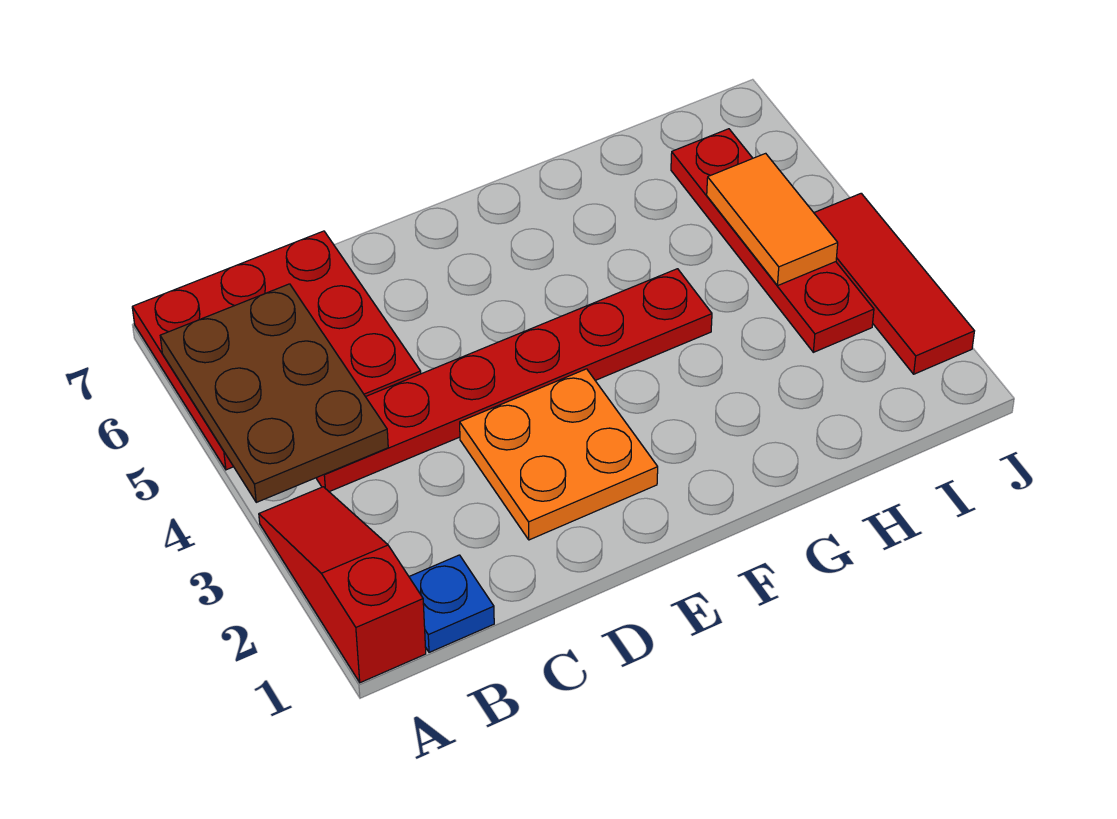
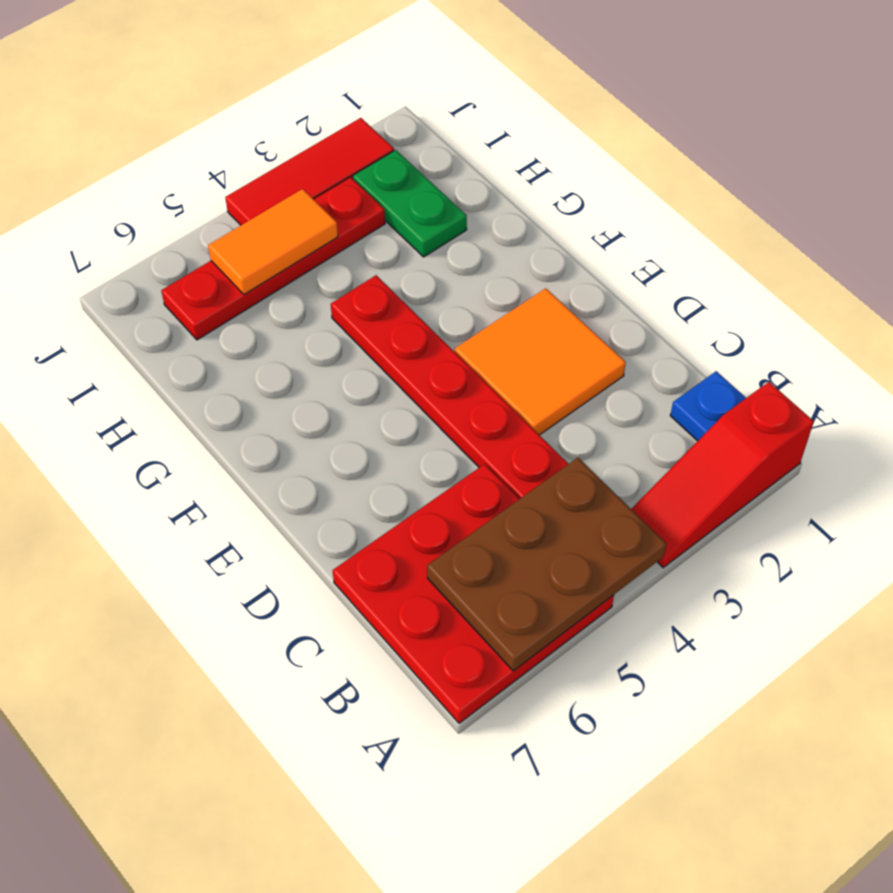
orange 2x2 plate [460,369,658,540] -> orange 2x2 tile [455,288,626,435]
none -> green 1x2 plate [353,150,467,257]

